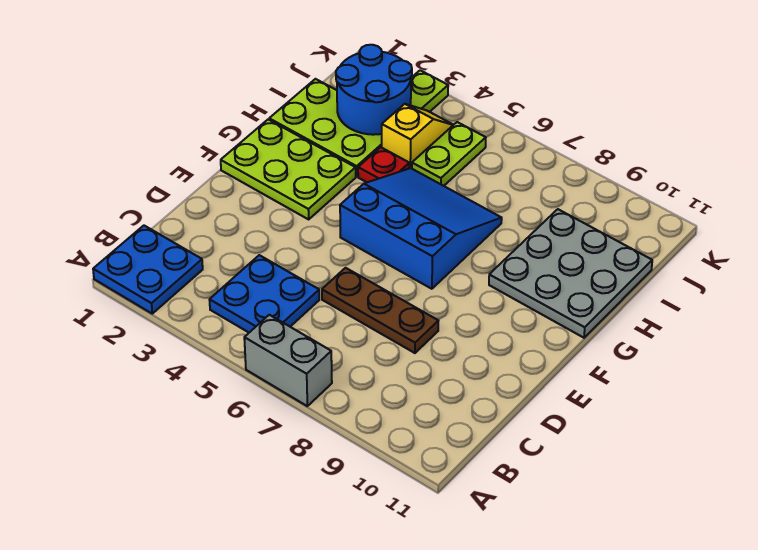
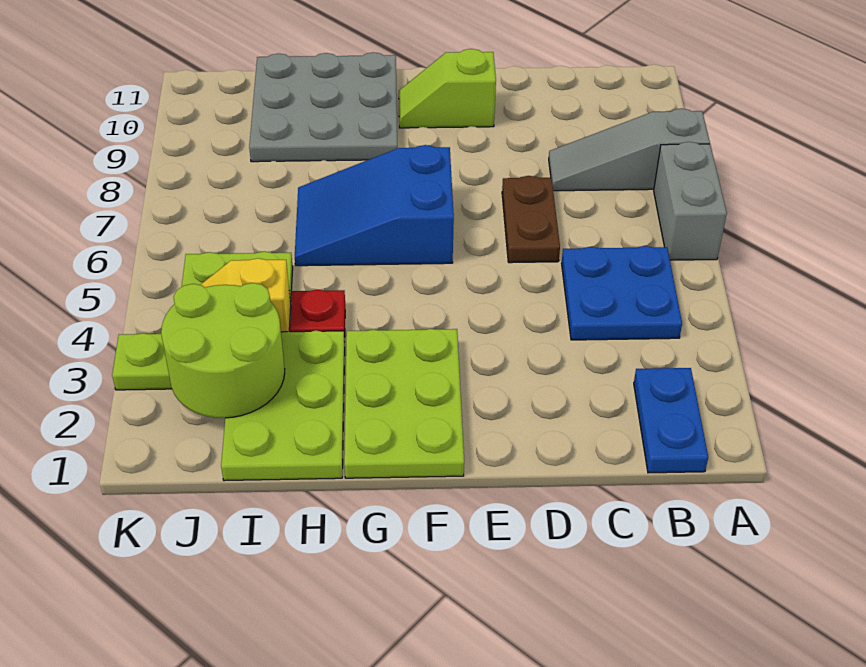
blue 2x2 plate [93,226,203,314] -> blue 1x2 plate [634,368,708,473]
none -> grey 1x3 slope [549,109,710,191]
brown 1x3 plate [322,268,438,353] -> brown 1x2 plate [502,176,560,263]
none -> lime 1x2 slope [399,49,496,128]
blue 3x3 slope [340,168,502,289] -> blue 2x3 slope [295,145,454,266]
blue 2x2 round brick [336,45,412,135] -> lime 2x2 round brick [161,283,285,418]

